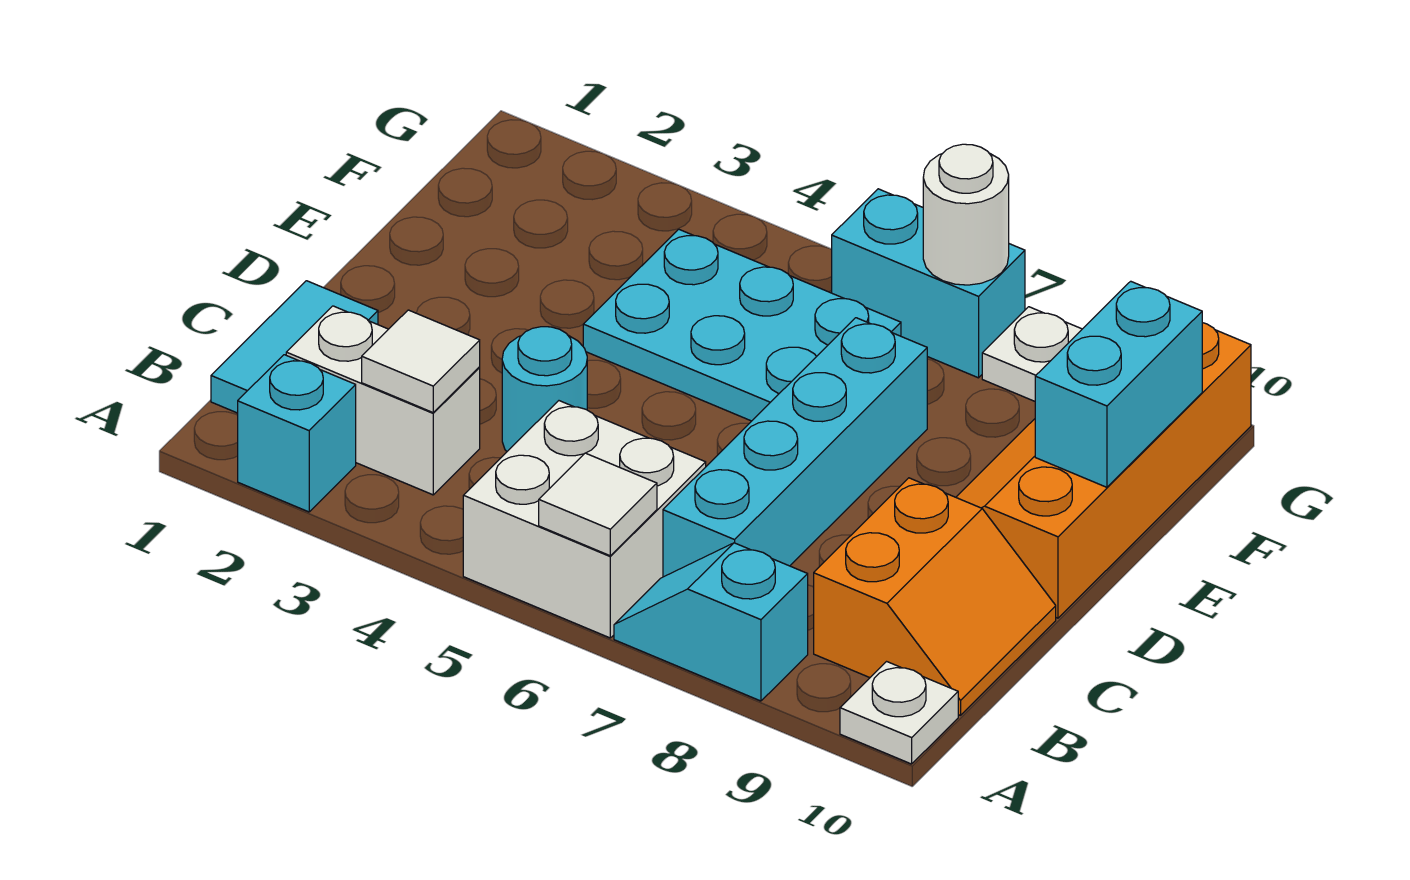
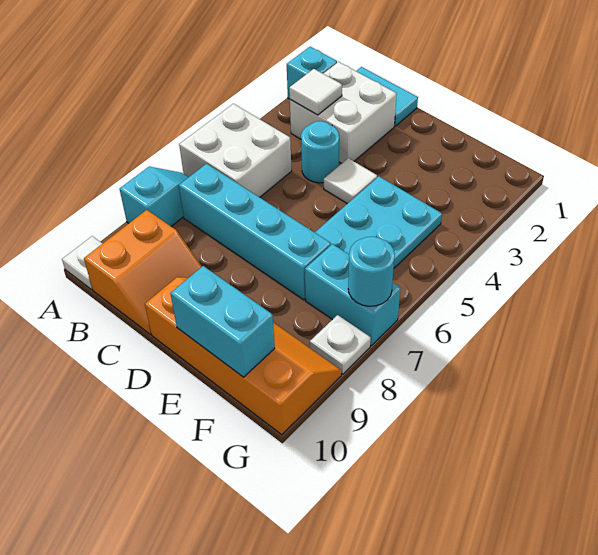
white 1x1 tile [539,453,657,556] -> white 1x1 tile moved to [324,158,377,204]
white 1x2 brick [286,306,480,495] -> white 2x2 brick [290,62,397,163]
orange 2x2 slope [814,478,1056,715] -> orange 2x2 slope turned to [84,210,202,334]
cyan 1x2 brick [832,189,1025,378] -> cyan 1x2 brick turned to [305,244,401,346]
white 1x1 round brick [923,144,1009,285] -> cyan 1x1 round brick [348,237,395,306]

